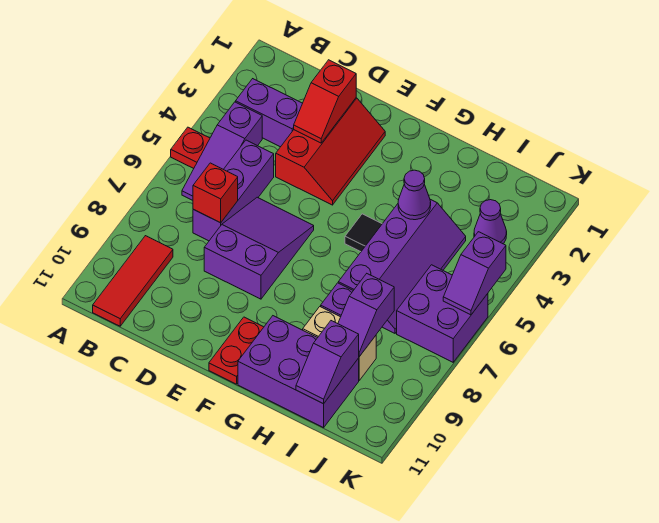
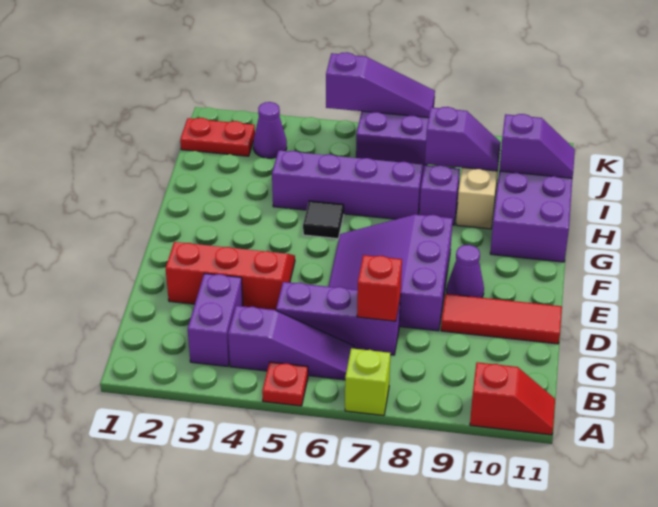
none -> lime 1x1 brick [345,348,391,416]
red 1x3 tile [93,236,173,326] -> red 1x3 tile moved to [441,294,562,344]
red 1x2 slope [294,60,356,143] -> red 1x2 slope moved to [470,362,555,435]
purple 2x3 slope [204,197,314,299] -> purple 3x3 slope [329,214,453,331]
red 1x2 plate [209,317,264,384] -> red 1x2 plate moved to [180,118,255,156]
purple 1x1 cone [398,170,431,220] -> purple 1x1 cone moved to [447,245,484,298]
purple 1x2 slope [443,232,506,315] -> purple 1x3 slope [326,52,435,118]

